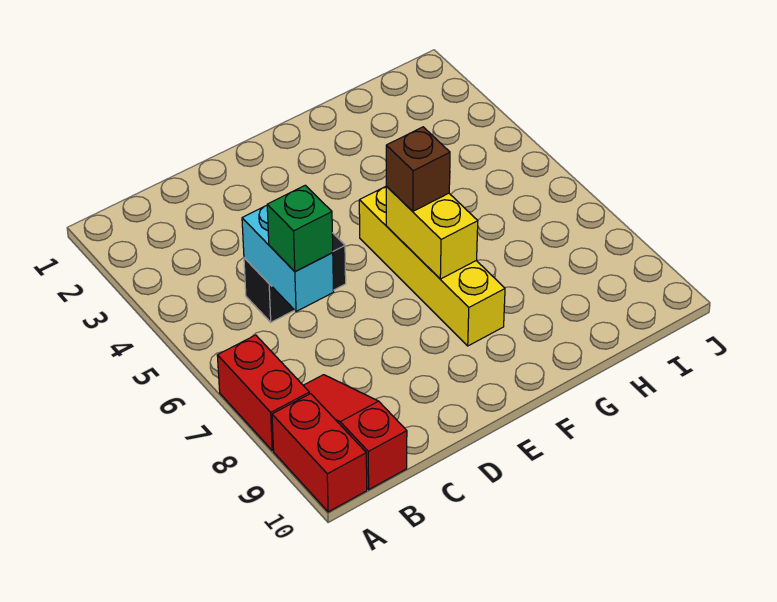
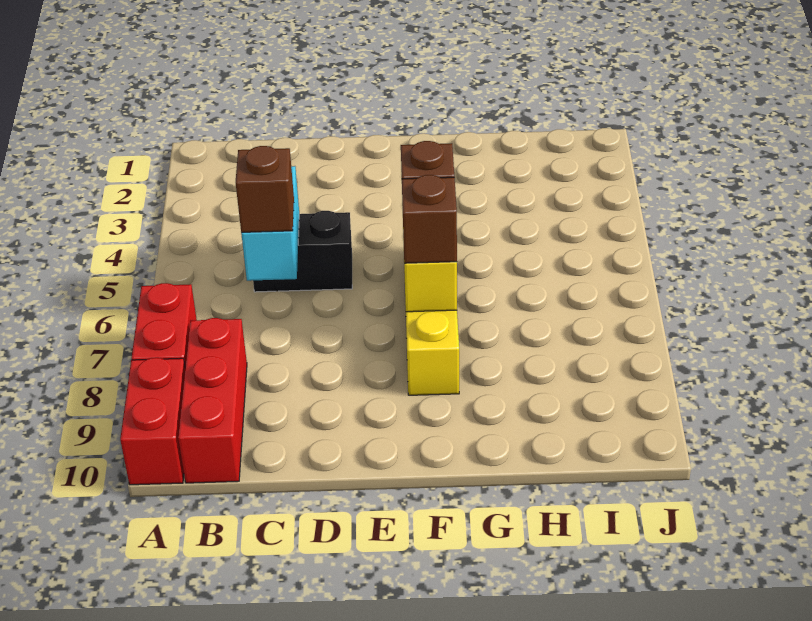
red 1x3 slope [303,375,407,489] -> red 1x3 brick [178,318,247,483]
green 1x1 brick [267,185,333,272] -> brown 1x1 brick [236,146,294,232]
none -> brown 1x1 brick [402,175,457,263]

